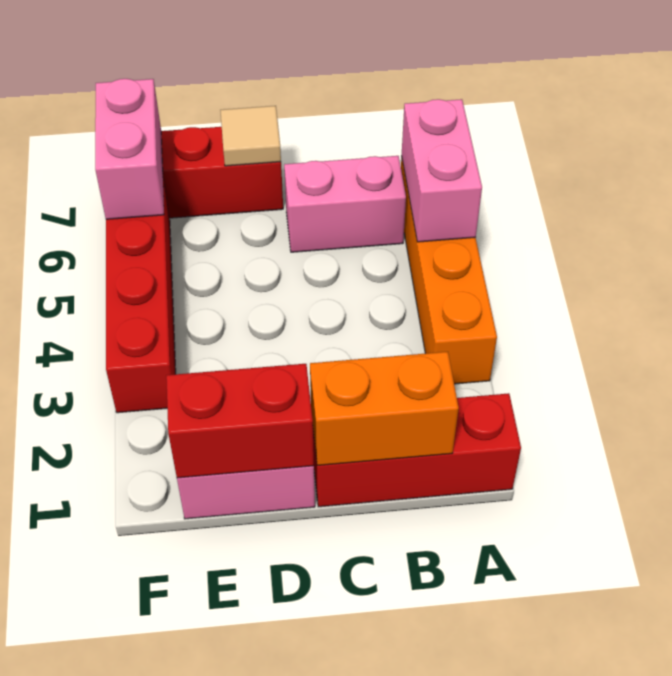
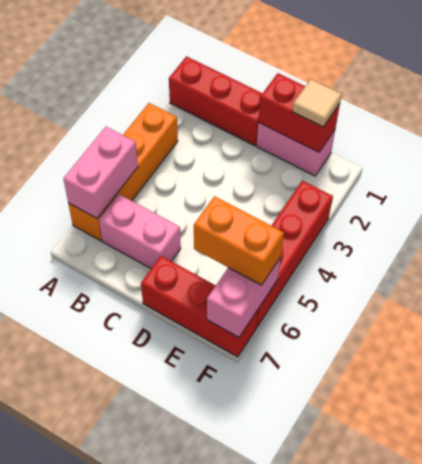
orange 1x2 brick [310,352,459,465] -> orange 1x2 brick moved to [194,196,284,285]
tan 1x1 tile [220,106,281,166] -> tan 1x1 tile moved to [292,79,342,127]

